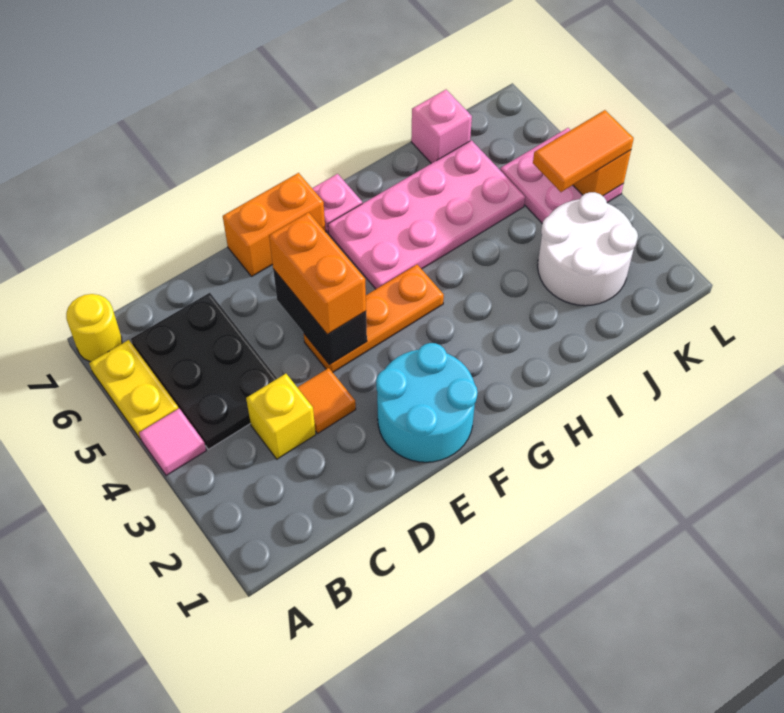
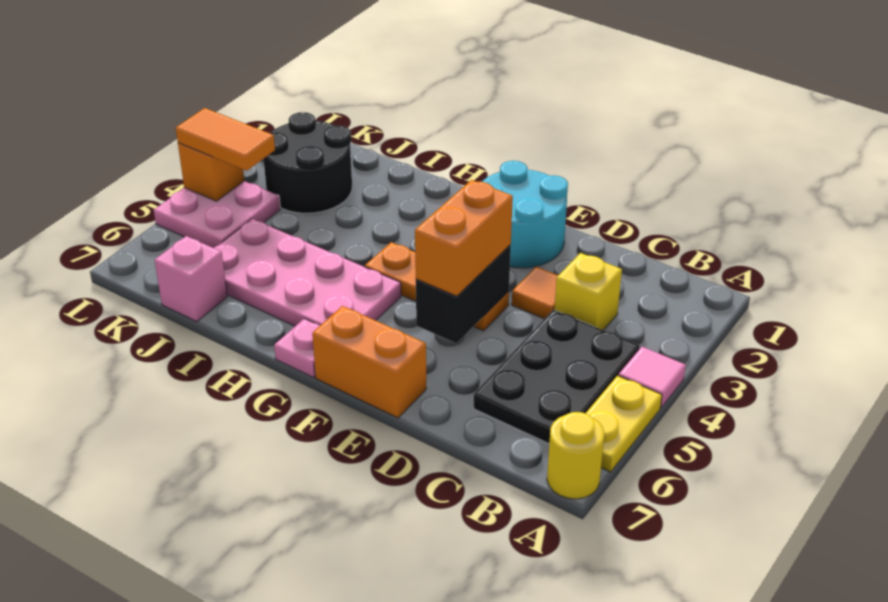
white 2x2 round brick [538,192,638,306] -> black 2x2 round brick [264,112,352,213]

